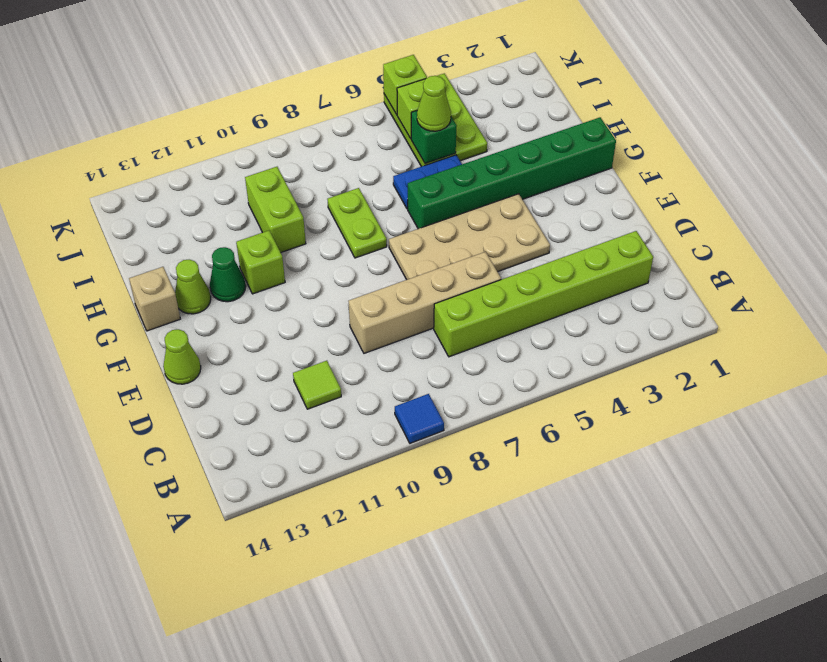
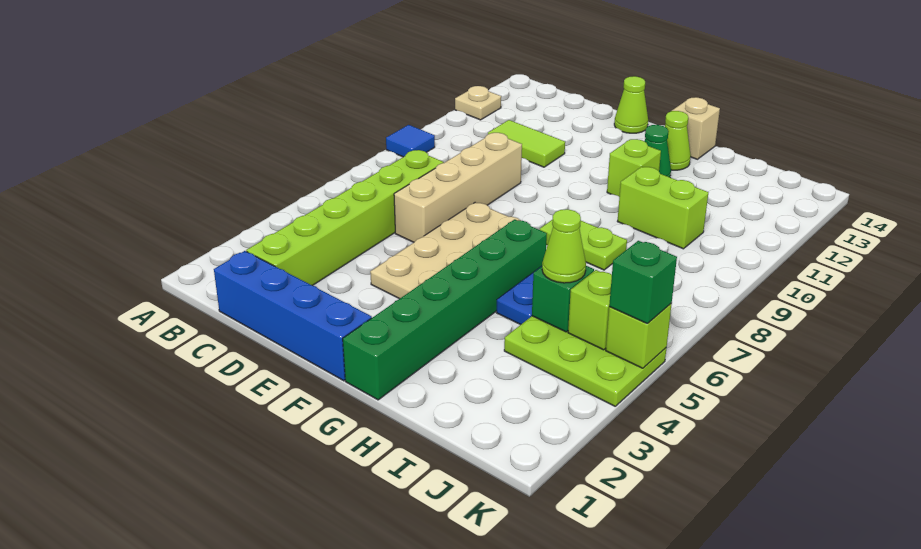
none -> tan 1x1 plate [455,86,501,120]
none -> blue 1x4 brick [214,251,372,381]
lime 1x1 tile [293,361,341,409] -> lime 1x2 tile [488,120,565,167]
none -> green 1x1 brick [609,241,677,323]

